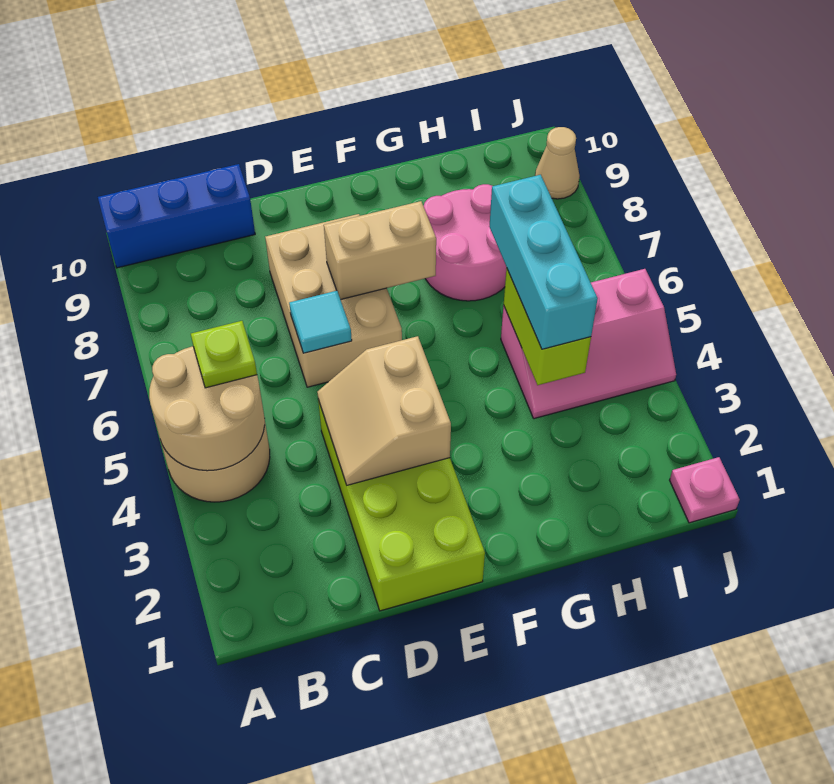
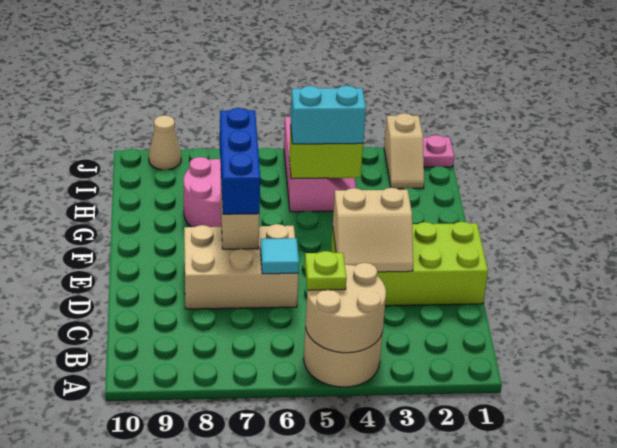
blue 1x3 brick [98,164,255,268] -> blue 1x3 brick moved to [220,108,260,214]
cyan 1x3 brick [489,175,598,349] -> cyan 1x2 brick [291,86,366,144]
none -> tan 1x2 slope [384,113,424,189]

